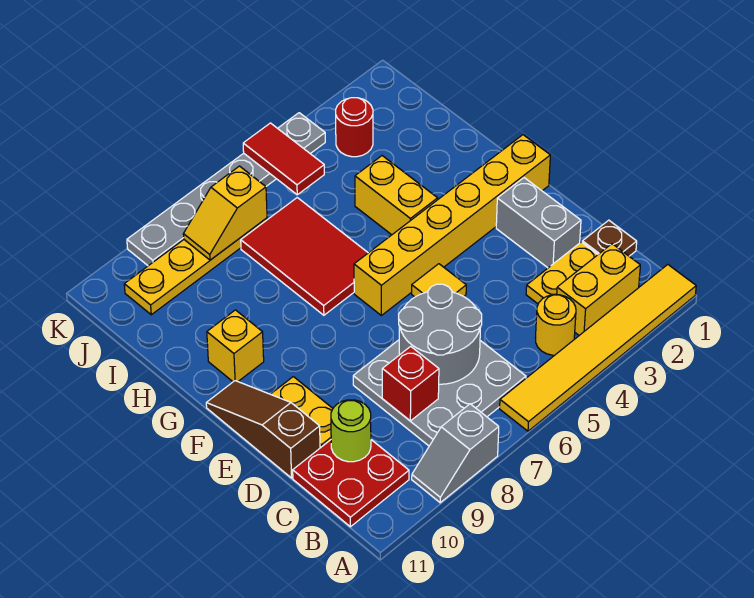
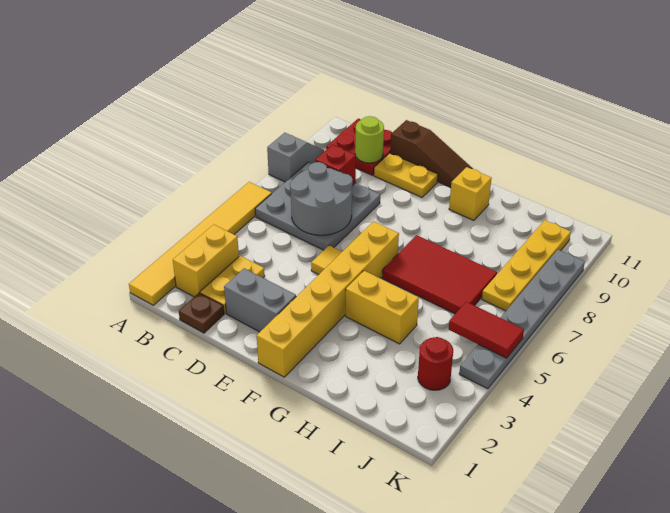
yellow 1x1 round brick [535,294,576,355] -> none
yellow 1x2 slope [183,166,267,260] -> none

